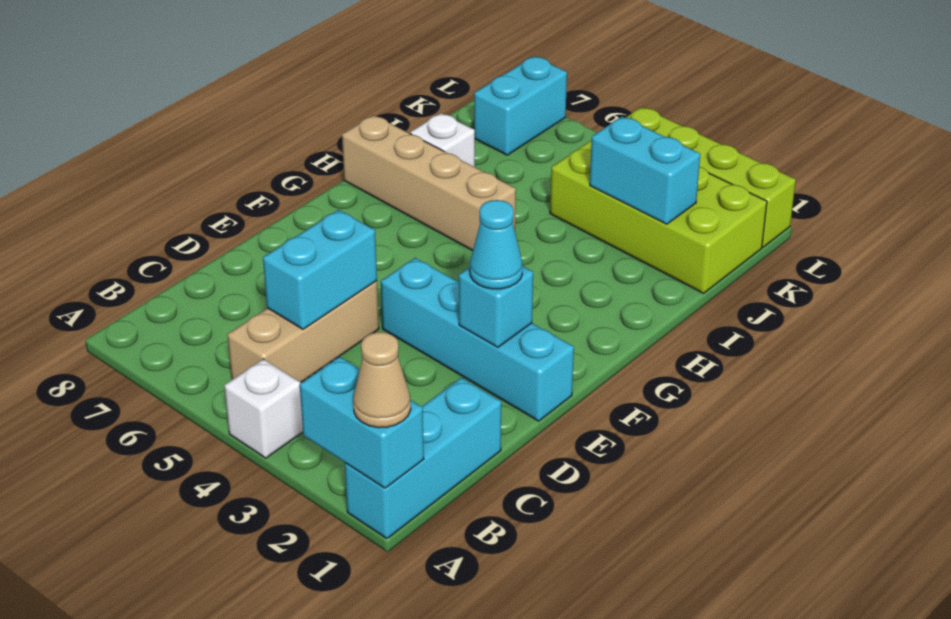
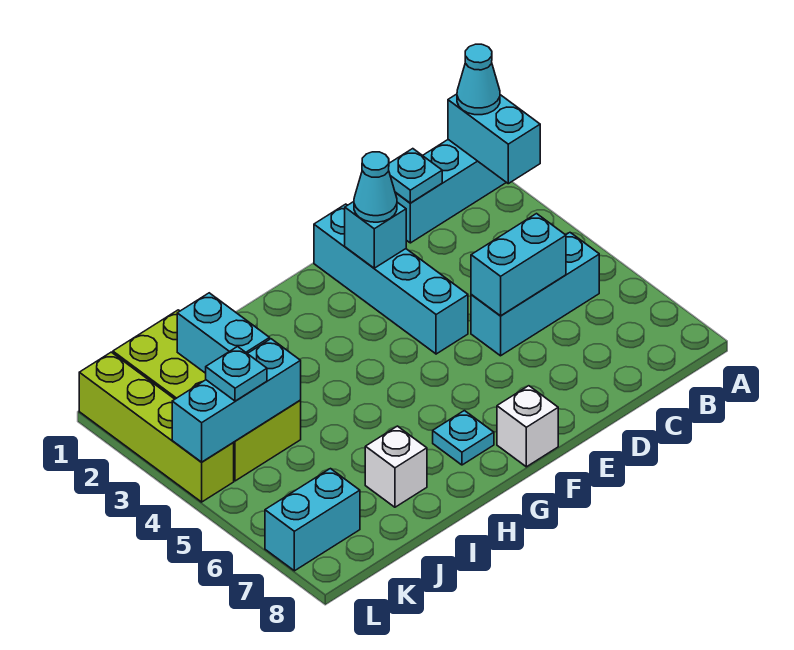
tan 1x1 cone [353,332,411,428] -> cyan 1x1 cone [457,44,500,115]
white 1x1 brick [224,359,303,458] -> white 1x1 brick moved to [497,386,558,467]
tan 1x3 brick [227,281,379,383] -> cyan 1x3 brick [471,233,599,356]
none -> cyan 1x1 plate [389,149,442,203]
none -> cyan 1x1 plate [433,411,494,465]
tan 1x4 brick [342,115,516,251] -> none
none -> cyan 1x3 brick [172,339,301,462]
none -> cyan 1x1 plate [206,347,267,401]

